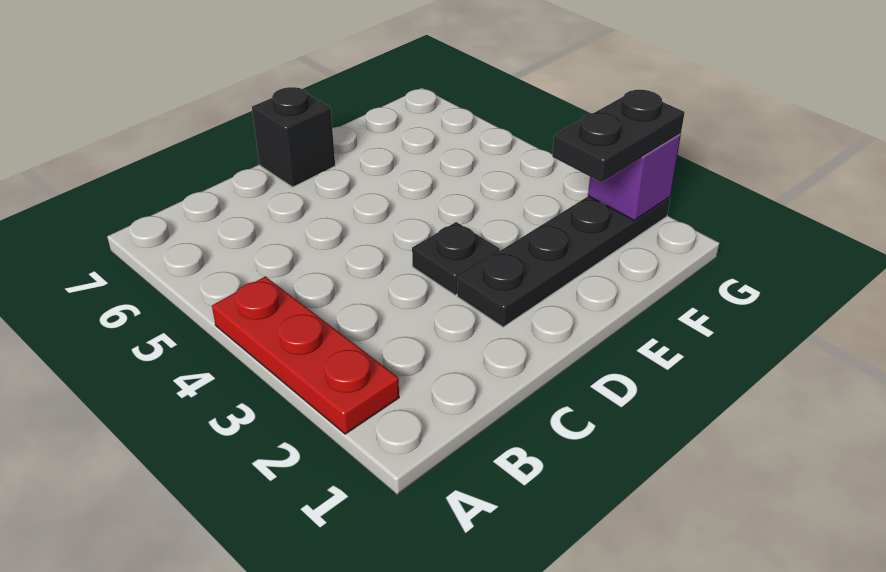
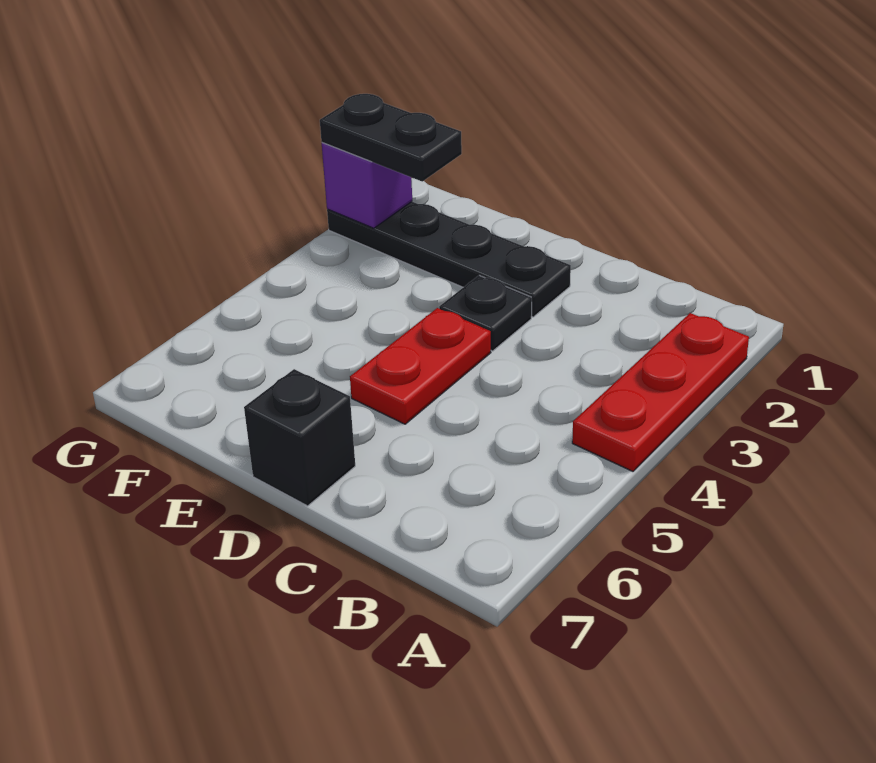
none -> red 1x2 plate [350,308,491,424]

